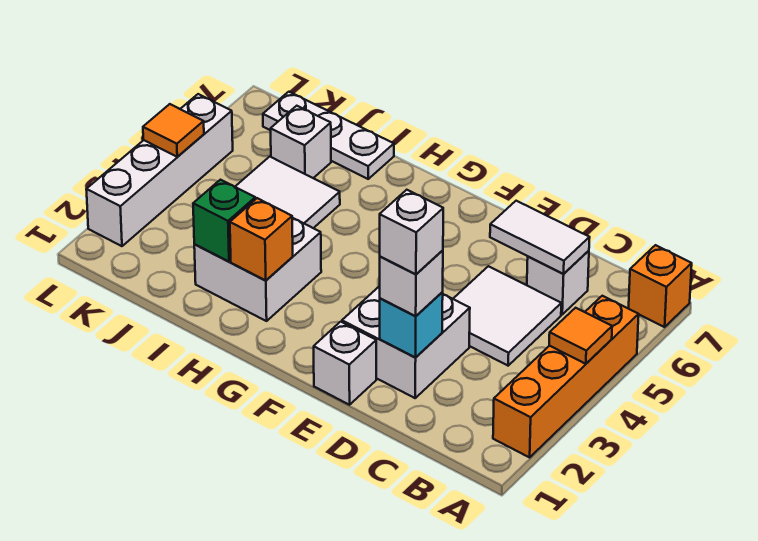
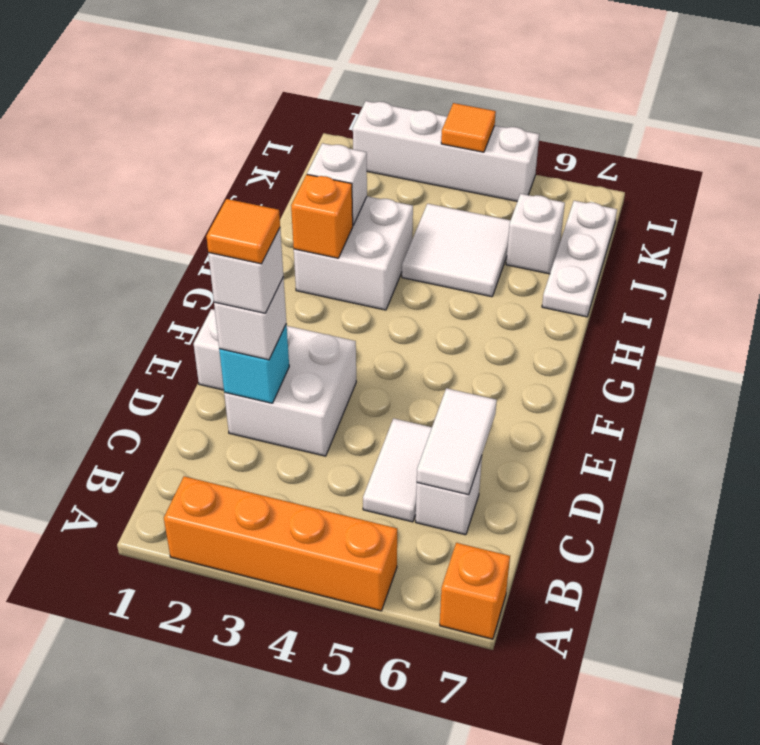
orange 1x1 tile [549,308,612,364] -> orange 1x1 tile moved to [206,199,280,264]
white 2x2 tile [453,266,561,366] -> white 1x2 tile [363,418,432,522]
green 1x1 brick [193,180,255,261] -> white 1x1 brick [307,143,367,225]

